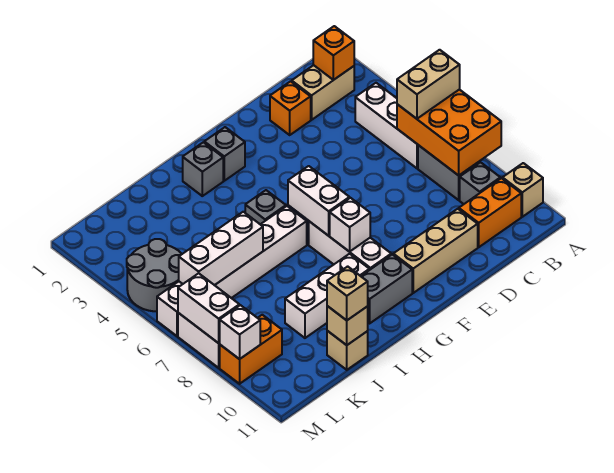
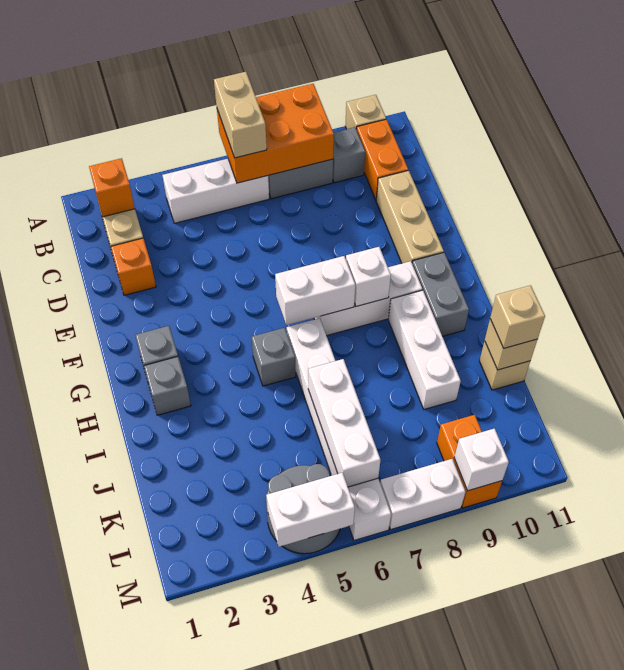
white 1x2 brick [178,273,239,343] -> white 1x2 brick moved to [266,473,355,547]

